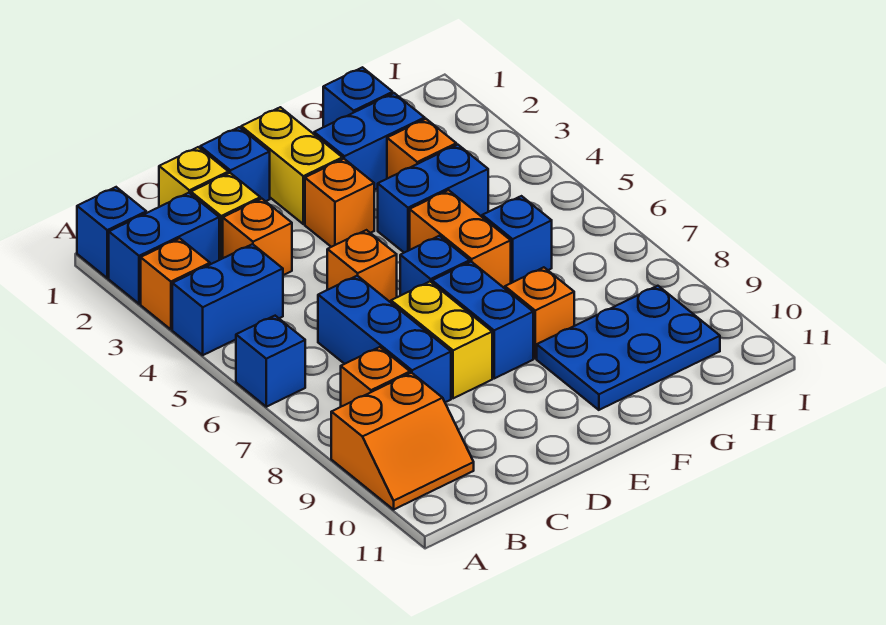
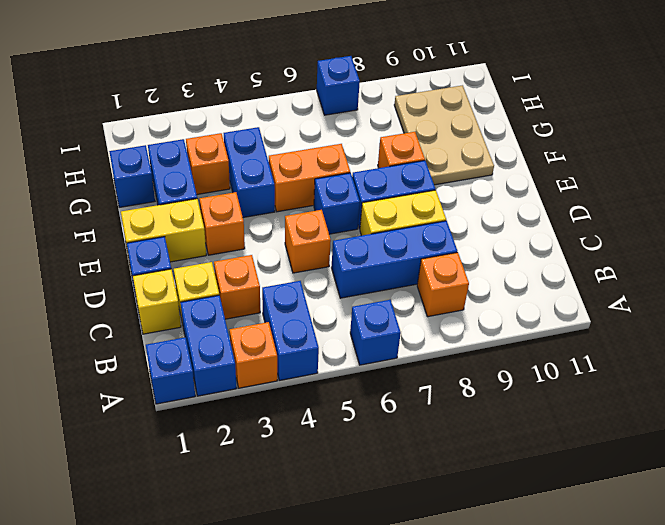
orange 2x2 slope [331,373,474,510] -> none
blue 2x3 plate [537,286,720,410] -> tan 2x3 plate [394,85,494,185]
blue 1x1 brick [482,196,552,283] -> blue 1x1 brick moved to [317,56,360,115]

